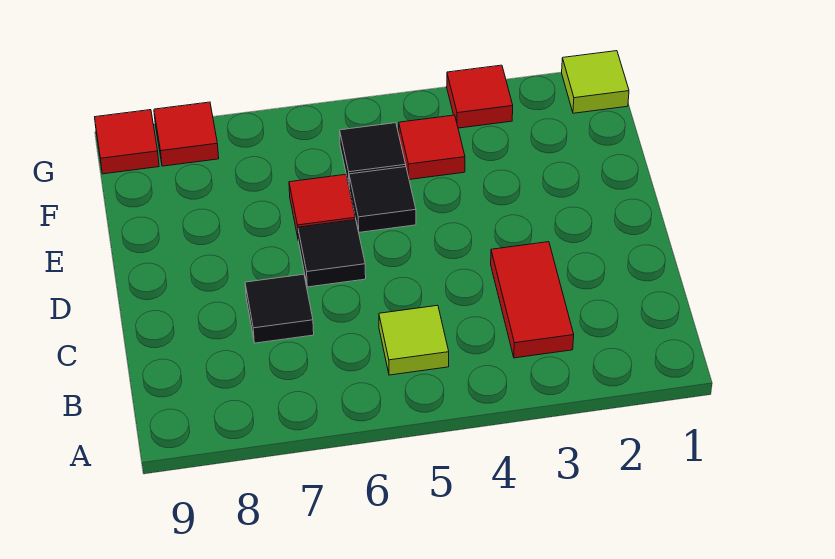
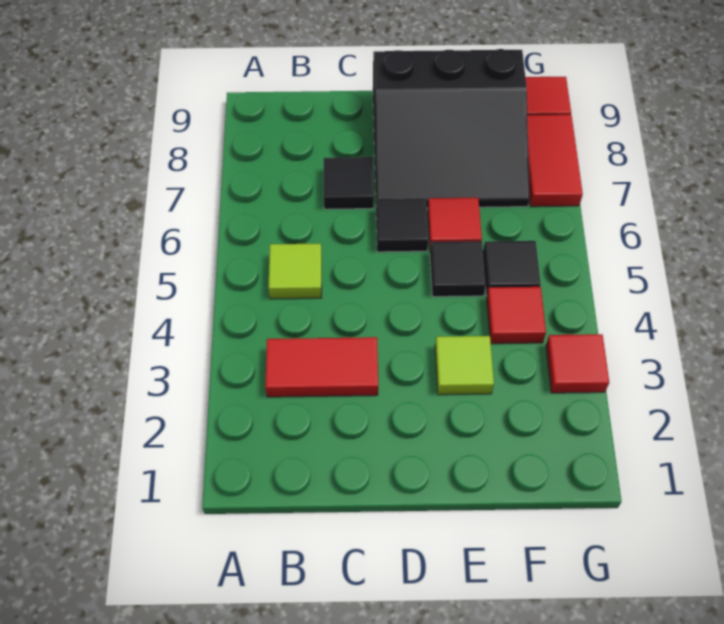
none -> black 3x3 slope [373,49,529,208]
lime 1x1 tile [562,51,629,113] -> lime 1x1 tile moved to [435,336,494,395]
red 1x1 tile [154,102,219,166] -> red 1x2 tile [527,115,583,207]

